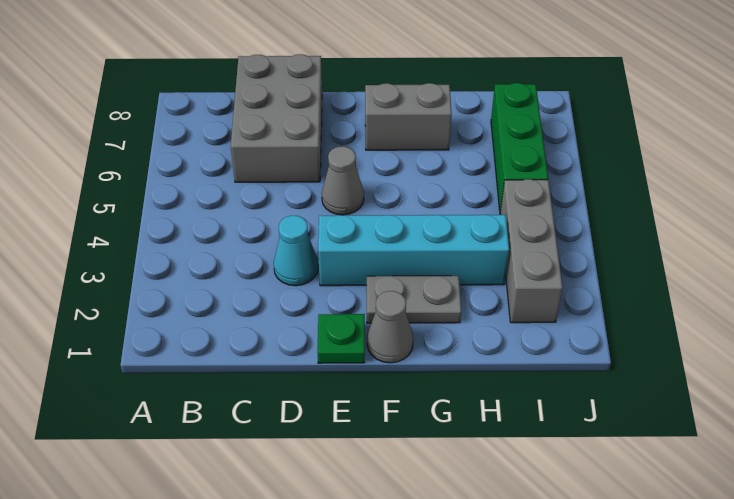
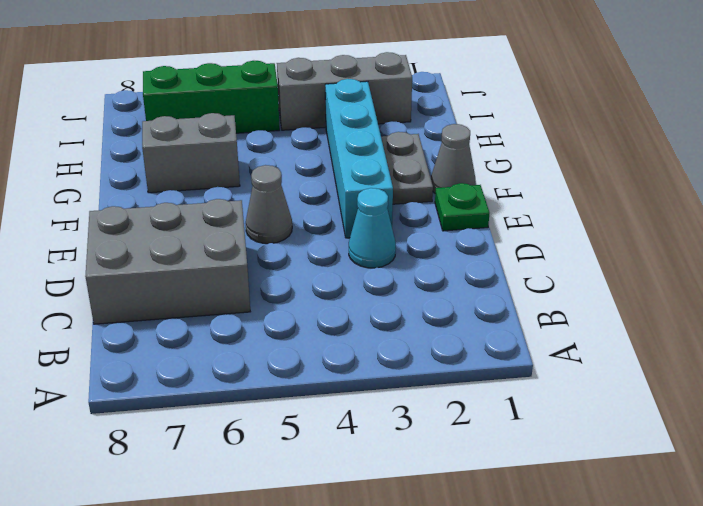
grey 1x2 brick [365,83,452,150] -> grey 1x2 brick turned to [142,113,240,193]

